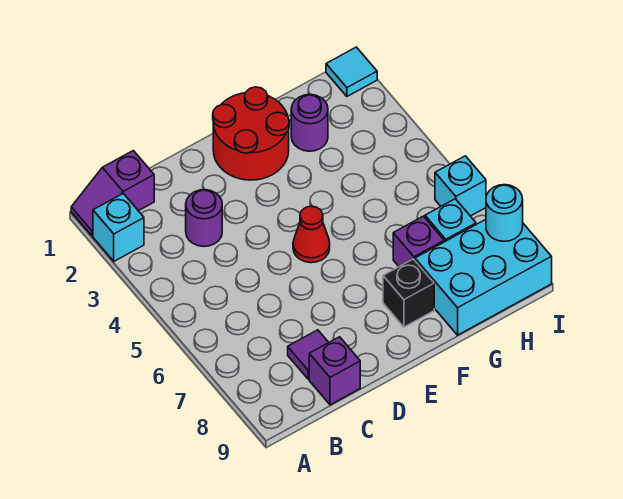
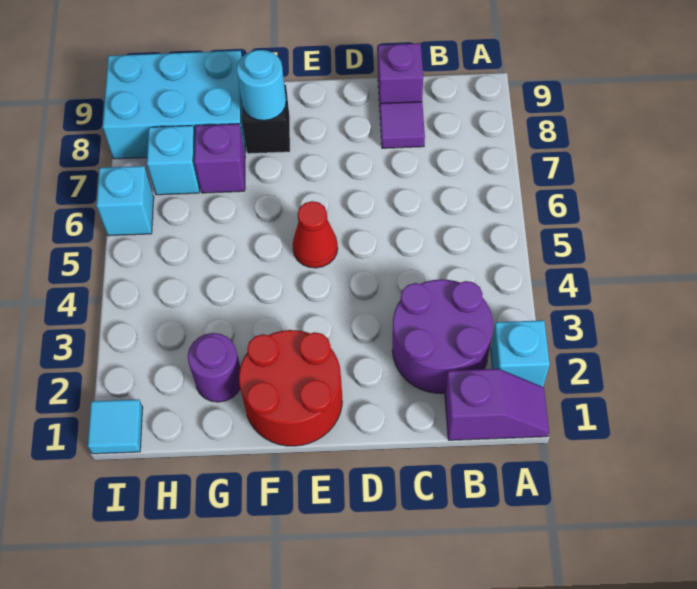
purple 1x1 round brick [186,190,222,247] -> purple 2x2 round brick [392,279,493,394]
cyan 1x1 round brick [486,185,523,241] -> cyan 1x1 round brick moved to [237,50,286,121]

